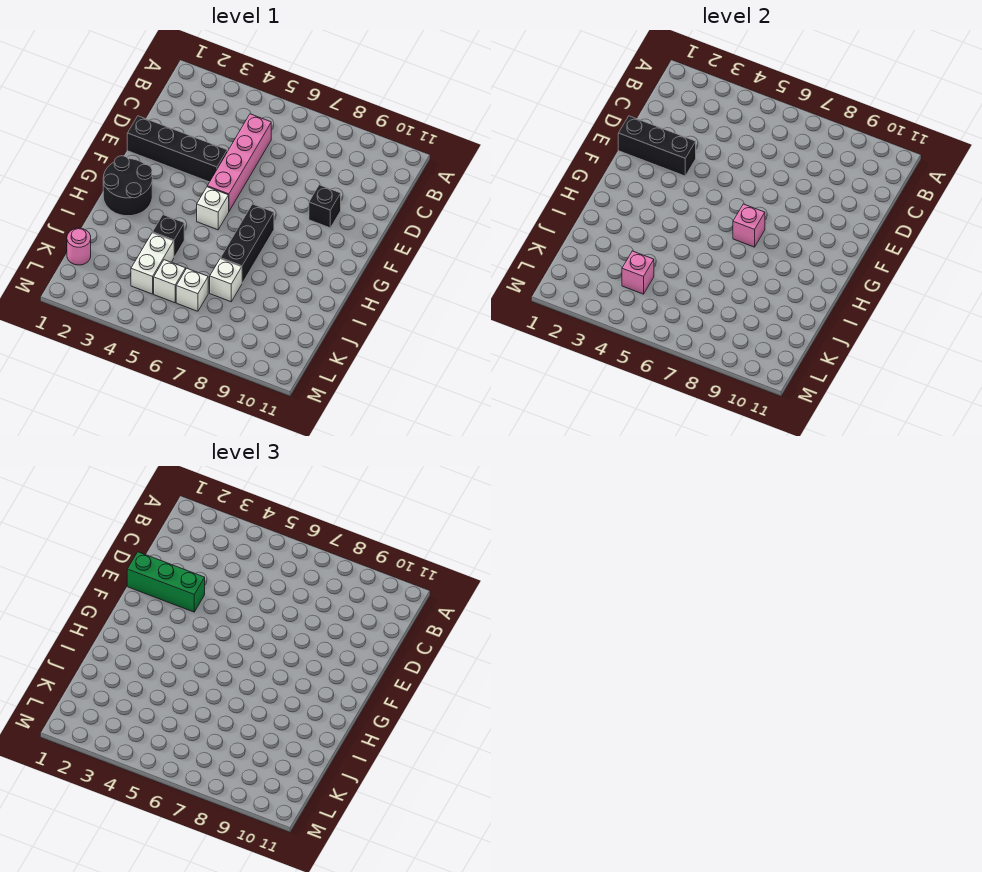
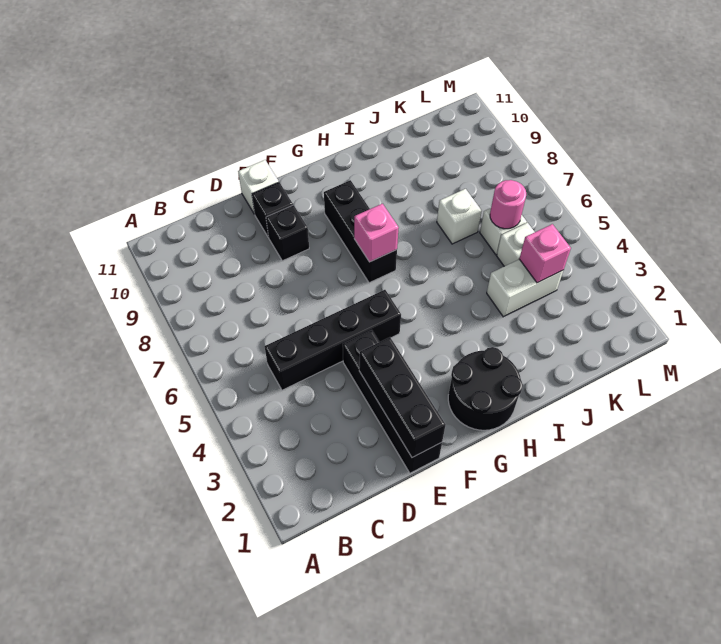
pink 1x4 brick [207,114,271,211] -> black 1x4 brick [265,290,401,390]
green 1x3 brick [127,552,205,612] -> none
white 1x1 brick [197,187,229,230] -> white 1x1 brick moved to [238,160,279,214]
black 1x3 brick [221,204,274,283] -> black 1x3 brick turned to [324,180,397,283]
black 1x1 brick [153,215,184,257] -> black 1x1 brick moved to [252,182,293,237]
pink 1x1 round brick [67,228,91,265] -> pink 1x1 round brick moved to [490,180,526,229]

